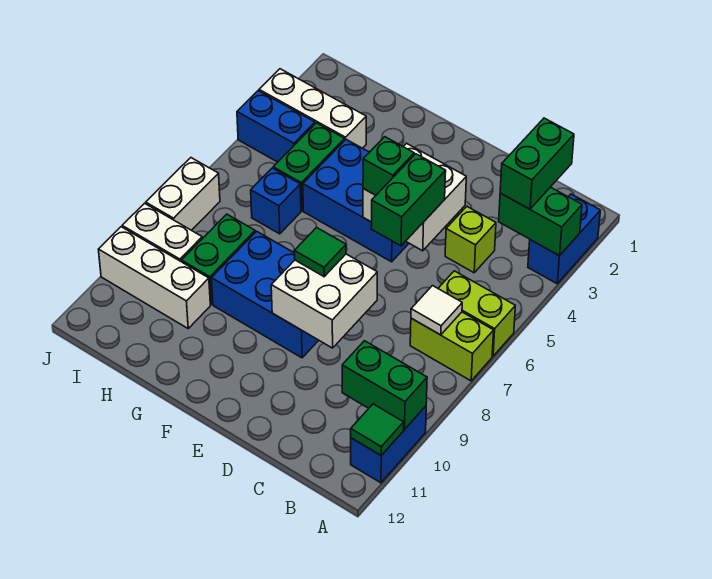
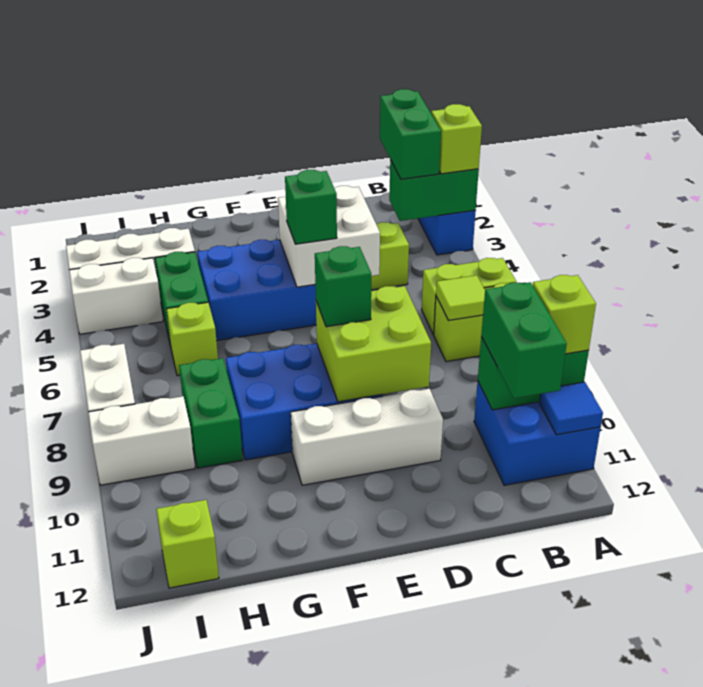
none -> lime 1x1 brick [431,104,482,174]
blue 1x2 brick [351,406,426,483] -> blue 2x2 brick [474,381,601,485]
none -> lime 1x1 brick [533,275,596,354]
green 1x1 tile [351,404,404,455] -> blue 1x1 tile [539,382,603,435]
white 1x1 tile [411,286,462,335] -> lime 1x1 tile [436,275,485,320]
green 1x2 brick [371,154,446,246] -> green 1x2 brick moved to [481,282,567,398]
white 2x2 brick [271,254,377,348] -> lime 2x2 brick [316,286,431,402]
green 1x1 tile [294,227,346,277] -> green 1x1 brick [315,246,371,327]
blue 1x1 brick [251,168,301,234] -> lime 1x1 brick [166,302,218,376]
white 1x3 brick [98,227,210,328] -> white 1x3 brick moved to [291,389,443,485]
blue 1x2 brick [237,91,315,162] -> white 1x2 brick [69,258,163,334]
none -> lime 1x1 brick [156,500,219,588]

